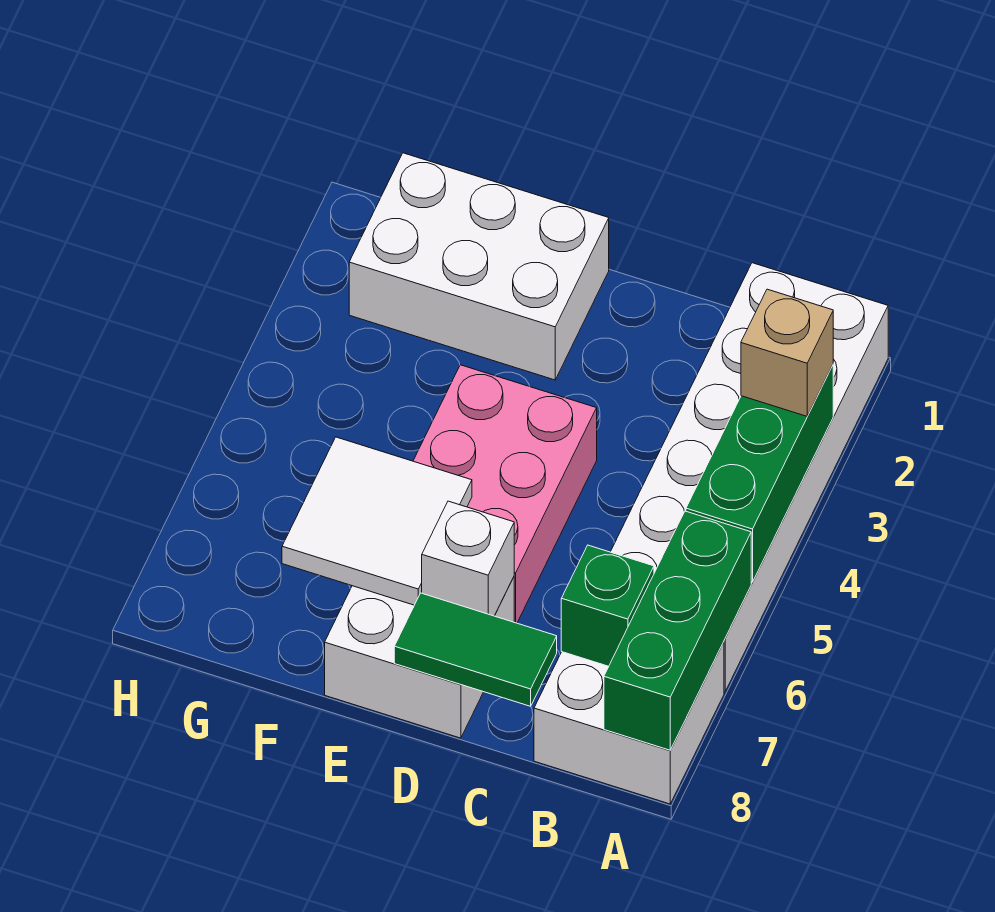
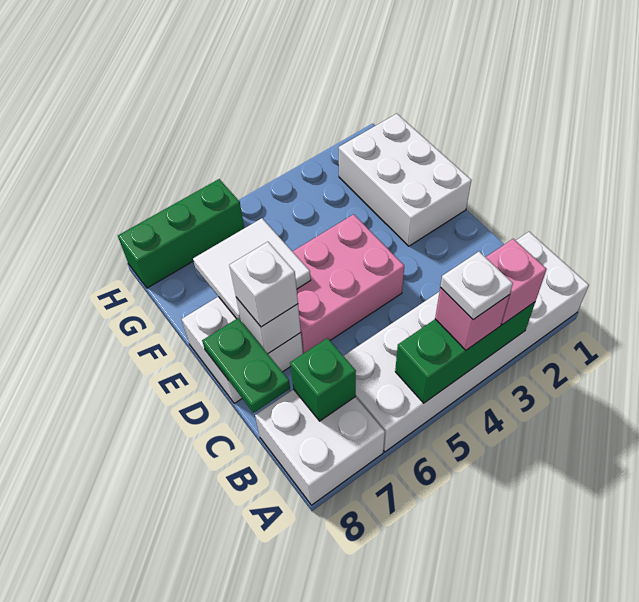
tan 1x1 brick [741,289,833,416] -> pink 1x1 brick [486,239,547,325]
none -> pink 1x1 brick [435,288,509,350]
none -> white 1x1 plate [440,252,513,320]
green 1x3 brick [604,511,751,750] -> green 1x3 brick moved to [118,179,244,288]
green 1x2 tile [394,593,557,706] -> green 1x2 plate [202,318,290,413]
none -> white 1x1 brick [229,242,298,327]

